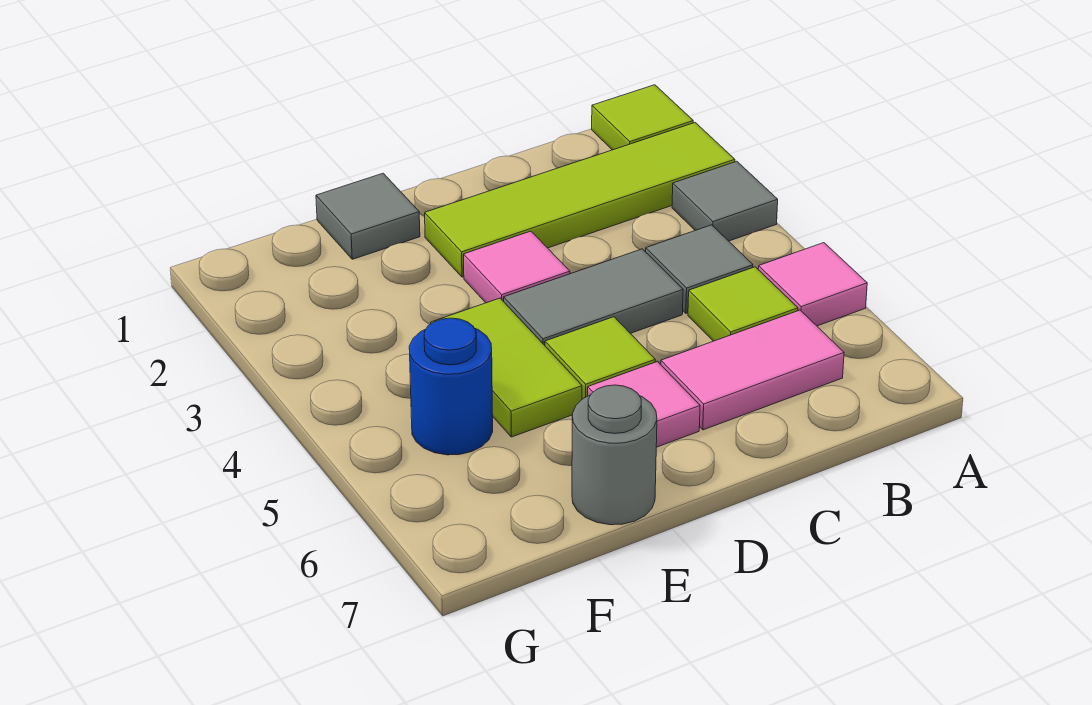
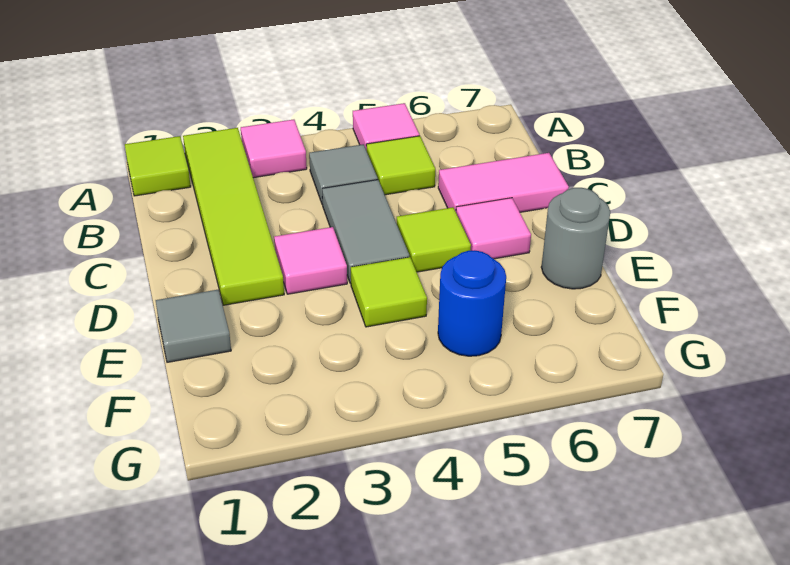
grey 1x1 tile [672,161,778,241] -> pink 1x1 tile [241,120,307,178]
pink 1x2 tile [661,310,844,430] -> pink 1x2 tile turned to [438,153,569,212]
lime 1x2 tile [431,298,582,437] -> lime 1x1 tile [351,257,427,327]

